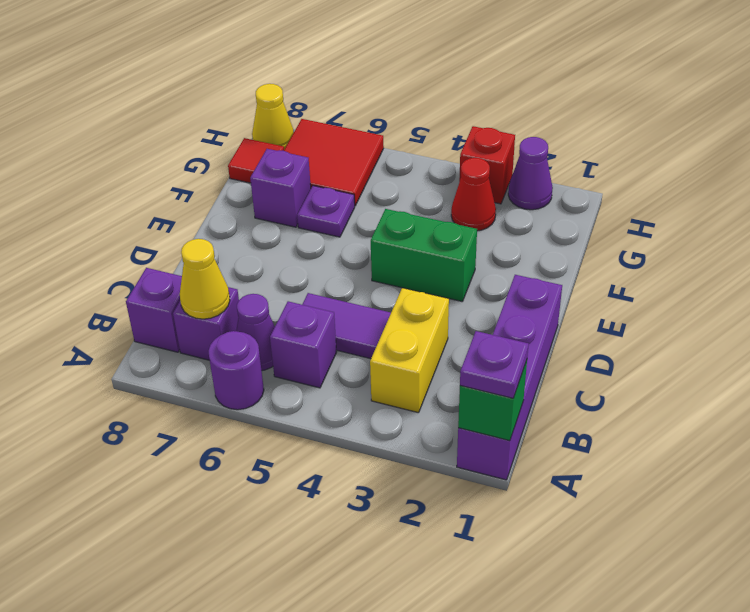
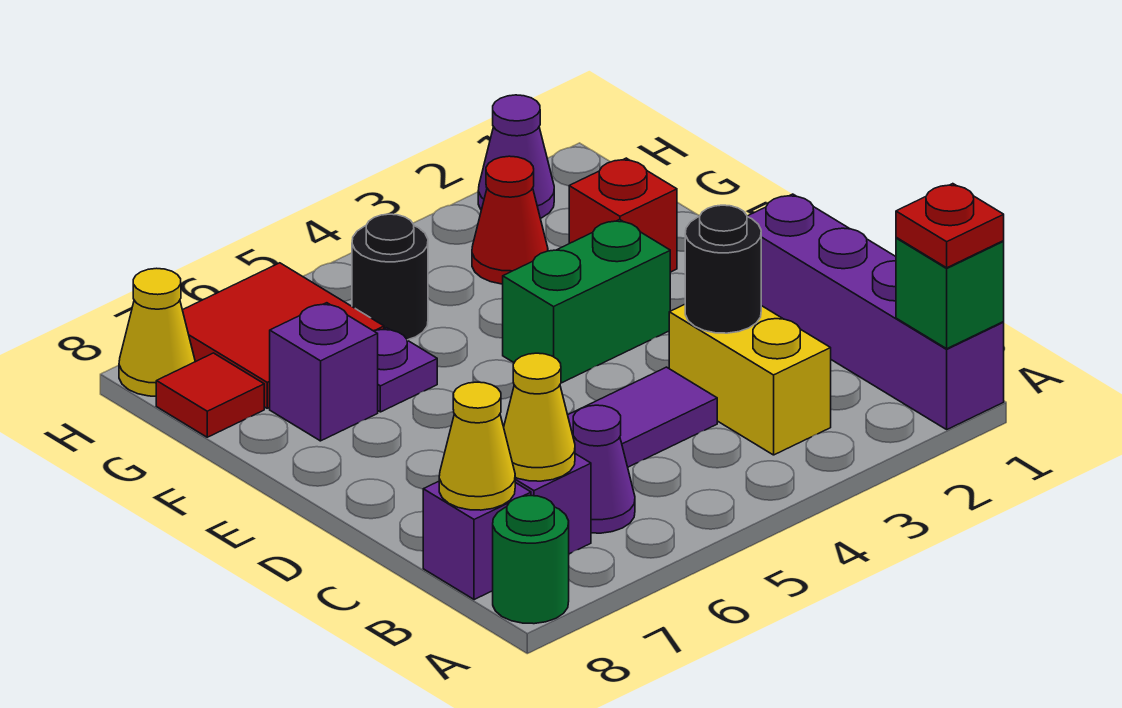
purple 1x1 plate [460,331,529,398] -> red 1x1 plate [896,184,1004,268]
purple 1x1 round brick [209,331,264,410] -> none
none -> green 1x1 round brick [493,496,569,624]
purple 1x1 brick [270,301,337,388] -> none
none -> yellow 1x1 cone [439,382,515,510]
none -> black 1x1 round brick [685,205,761,333]
none -> black 1x1 round brick [352,214,428,340]
red 1x1 brick [459,126,515,204] -> red 1x1 brick moved to [569,158,677,272]

